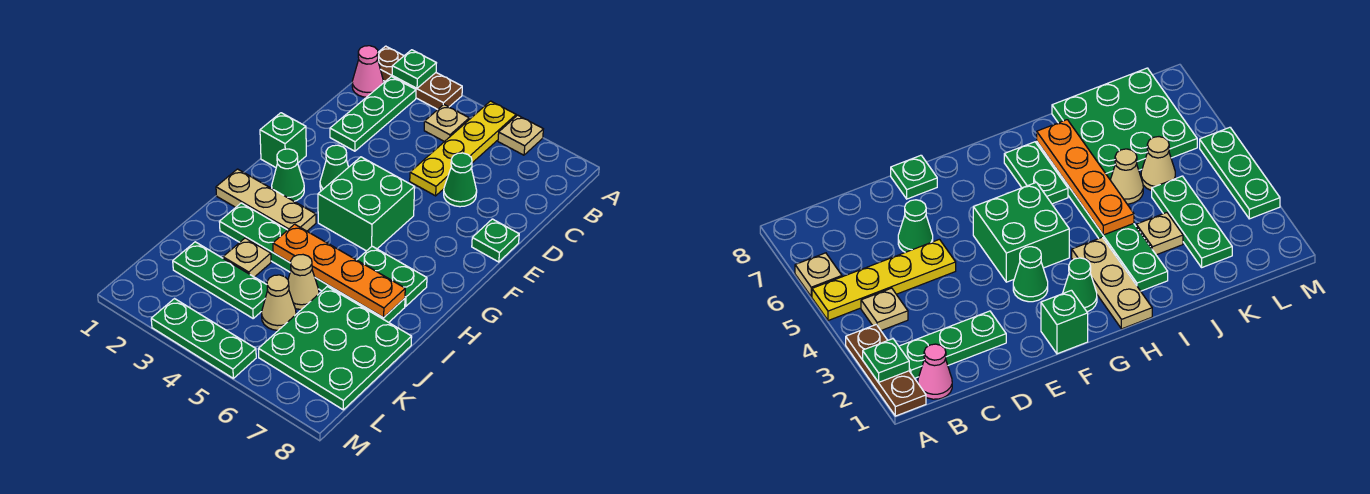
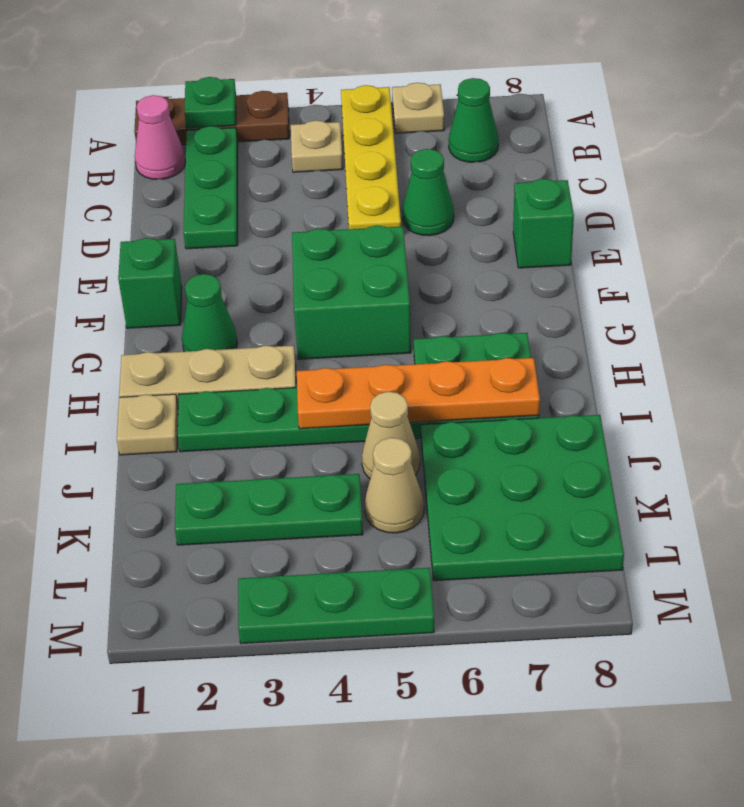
green 1x1 plate [472,219,519,262] -> green 1x1 brick [513,179,574,268]
green 1x1 cone [320,145,348,191] -> green 1x1 cone moved to [449,78,498,162]
tan 1x1 plate [223,238,271,277] -> tan 1x1 plate moved to [117,394,178,455]

